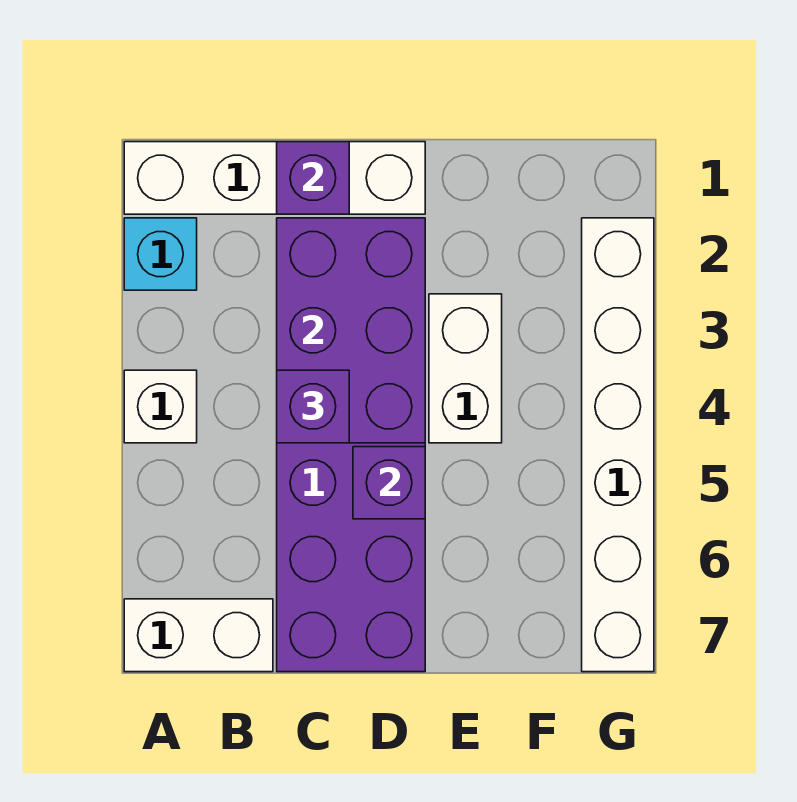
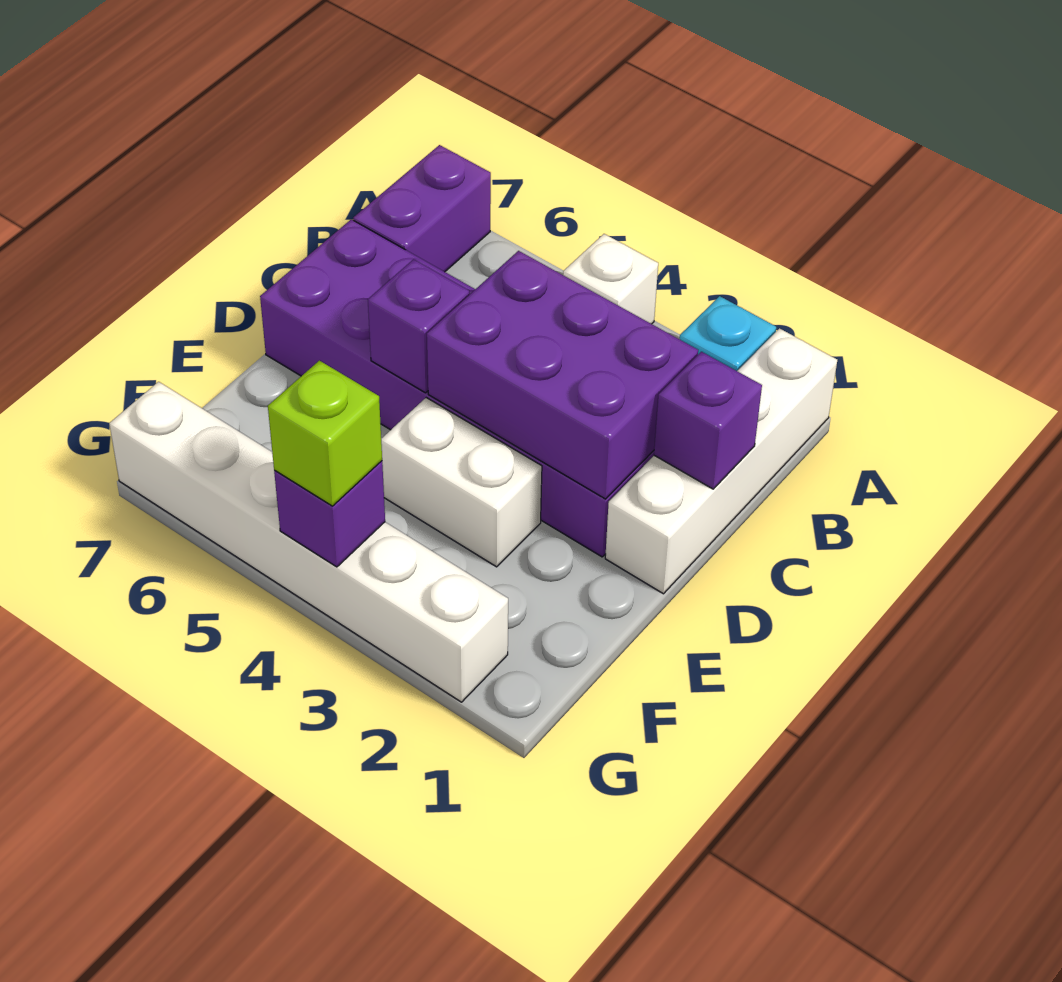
white 1x2 brick [124,599,273,672] -> purple 1x2 brick [353,145,491,272]
purple 1x1 brick [277,370,349,443] -> purple 1x1 brick moved to [274,461,385,567]
none -> lime 1x1 brick [268,361,382,506]

